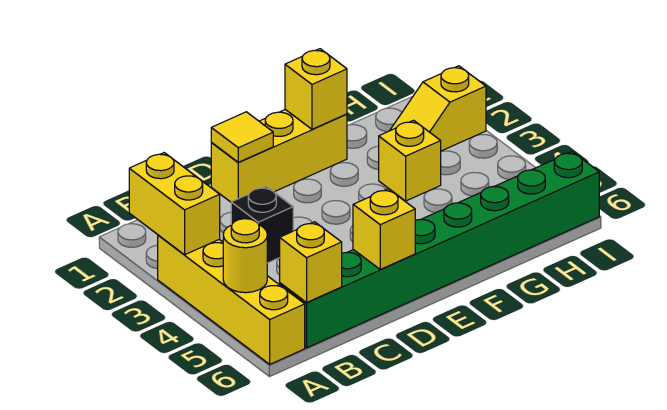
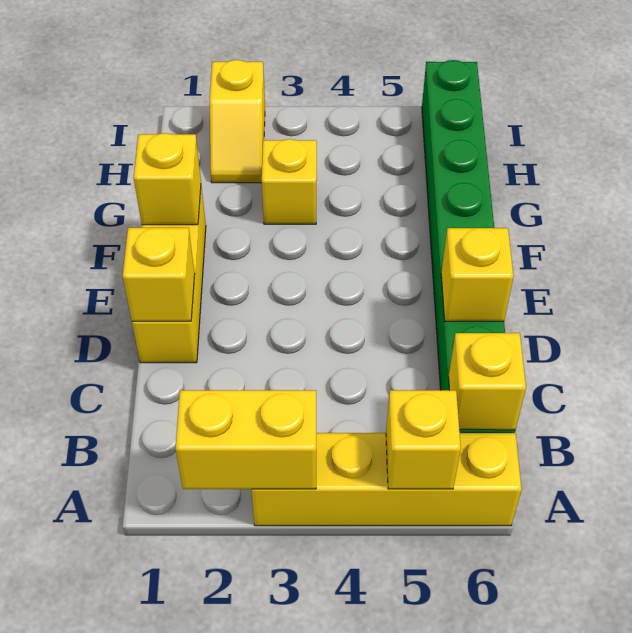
yellow 1x1 round brick [223,219,267,293] -> yellow 1x1 brick [386,390,461,489]
black 1x1 brick [231,186,293,263] -> none
yellow 1x1 tile [211,112,273,162] -> yellow 1x1 brick [123,228,195,321]

